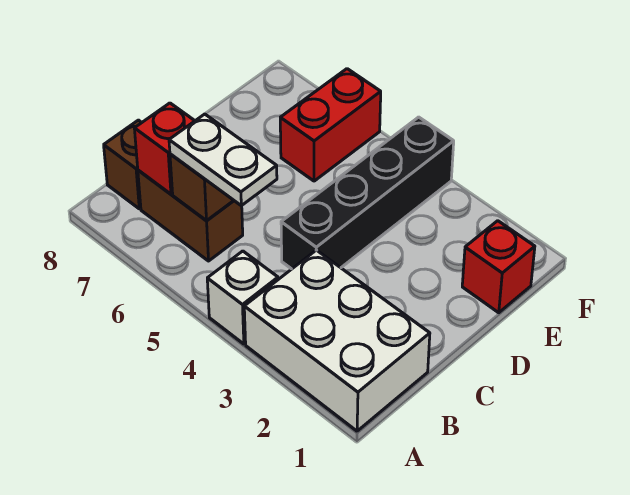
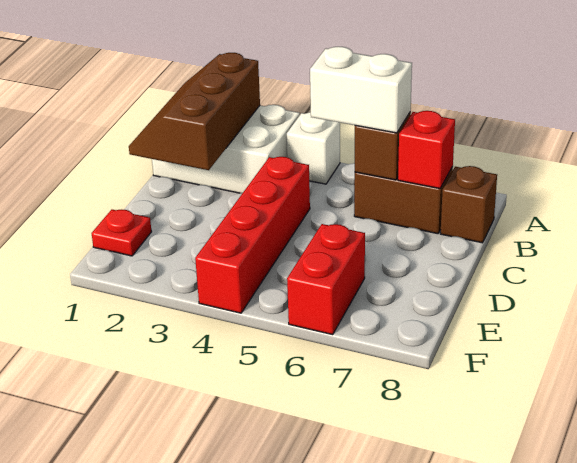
none -> brown 2x3 slope [129,53,260,170]
white 1x2 plate [169,114,277,206] -> white 1x2 brick [310,47,412,133]
black 1x4 brick [281,117,454,269] -> red 1x4 brick [195,157,310,313]
red 1x1 brick [462,221,535,313] -> red 1x1 plate [92,210,152,256]

